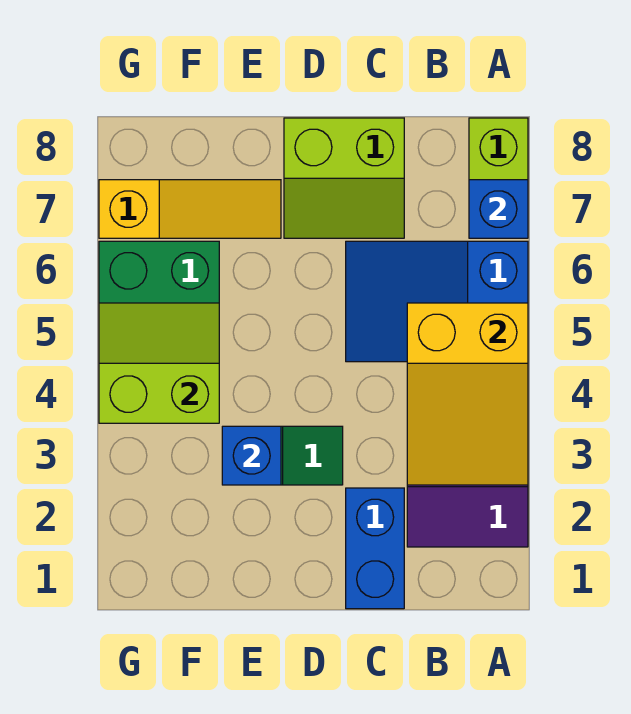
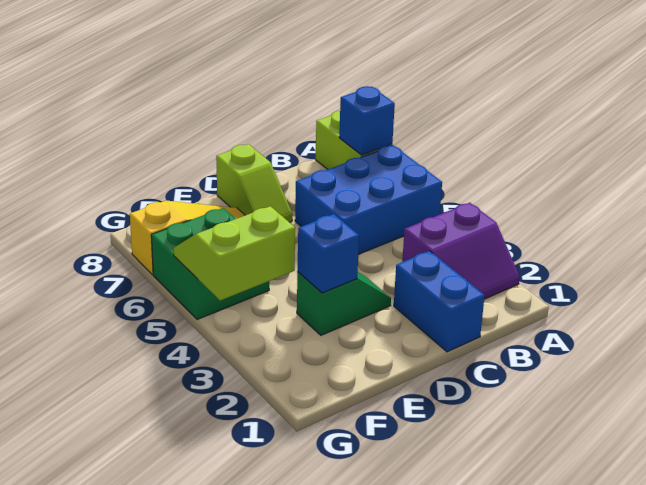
yellow 2x3 slope [407,303,528,485] -> none
blue 2x3 slope [346,241,528,362] -> blue 2x3 brick [295,145,442,254]
lime 2x2 slope [284,118,404,238] -> lime 1x2 slope [216,144,293,222]

